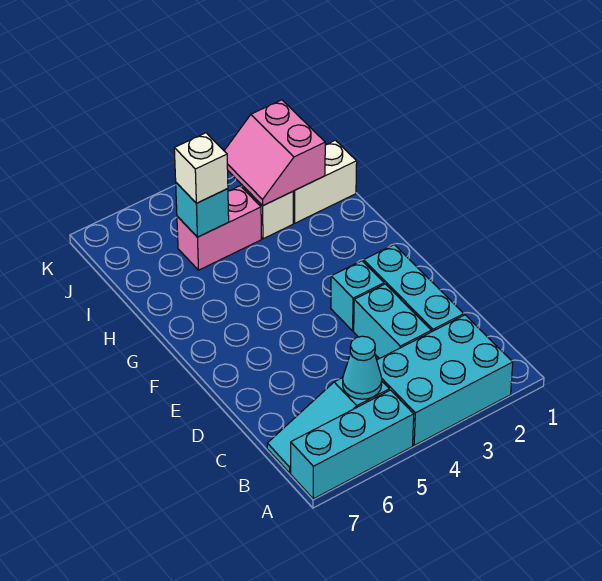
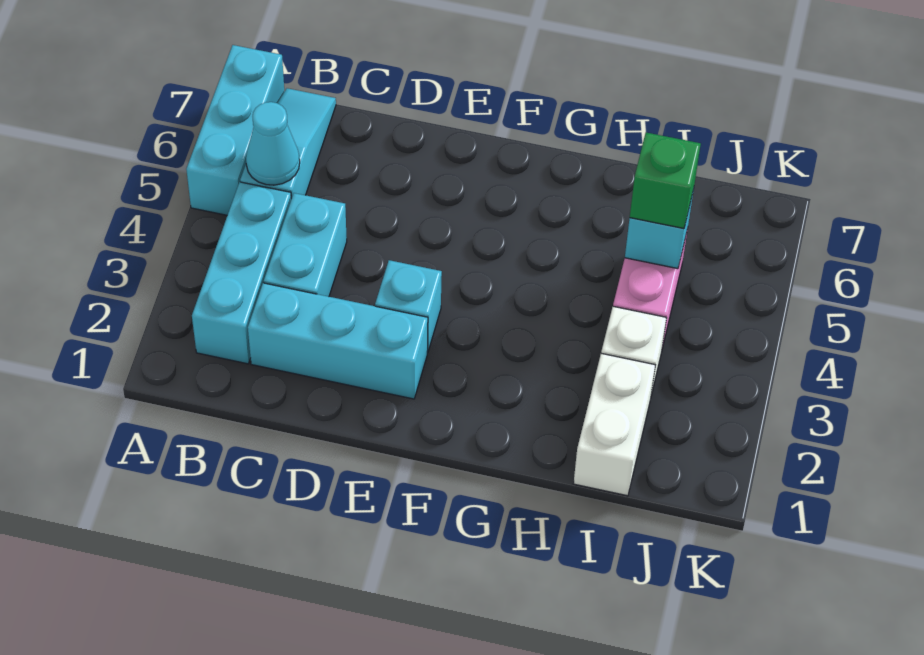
cyan 2x3 brick [377,315,513,445] -> cyan 1x3 brick [192,182,291,364]
cyan 1x2 brick [354,284,431,359] -> cyan 1x2 brick turned to [264,193,347,297]
pink 2x2 slope [224,100,325,206] -> none
white 1x1 brick [174,133,228,203] -> green 1x1 brick [630,133,701,229]

